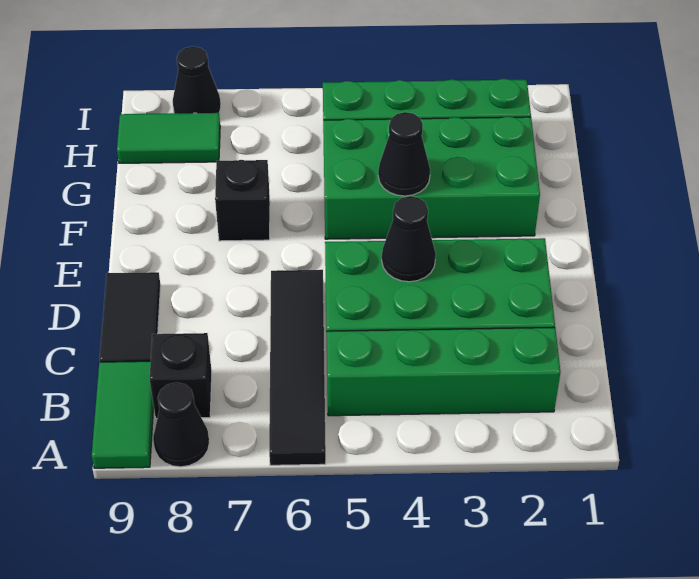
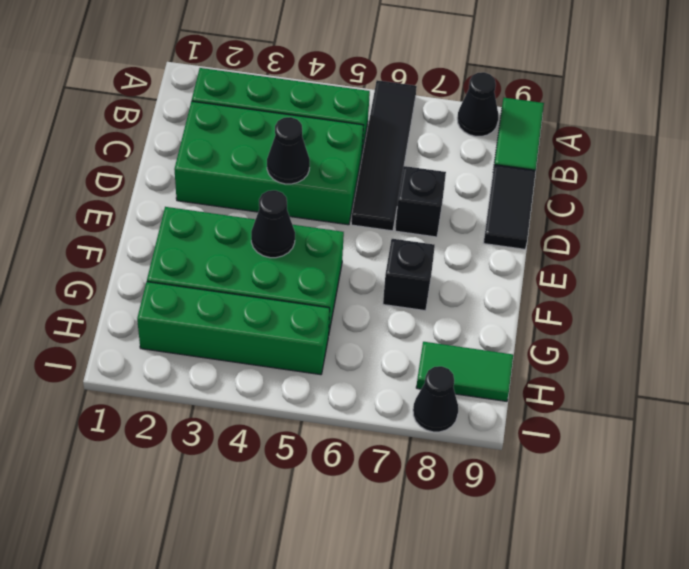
black 1x1 brick [150,333,212,419] -> black 1x1 brick moved to [395,166,446,237]

